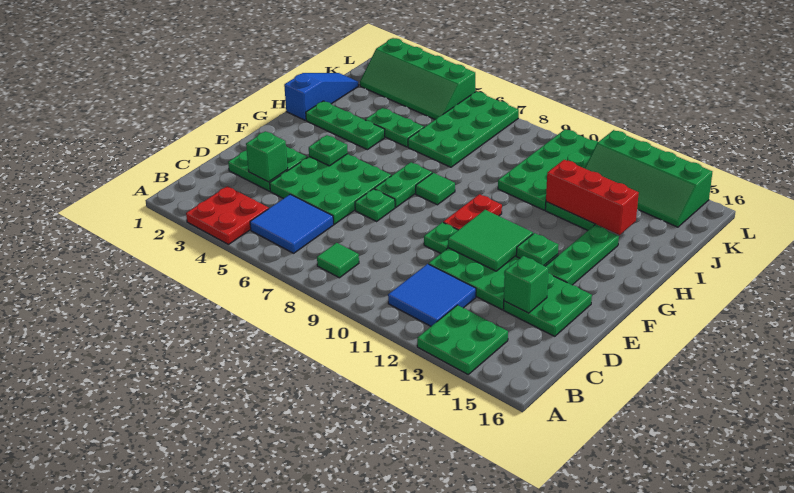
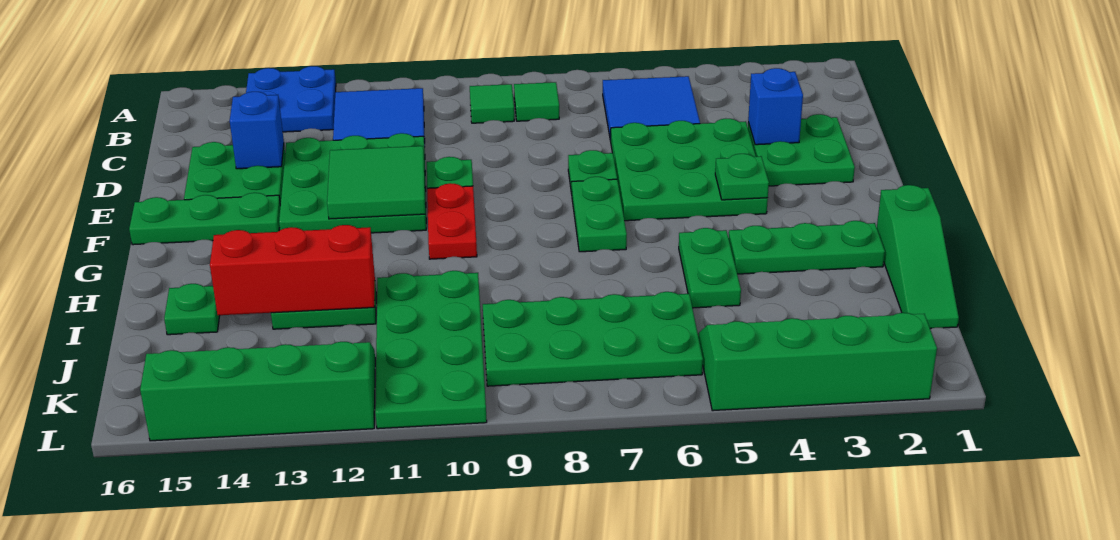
red 2x2 plate [186,186,269,244] -> none
green 2x2 plate [417,305,508,374] -> blue 2x2 plate [246,66,336,132]
green 1x1 brick [246,131,288,182] -> blue 1x1 brick [748,68,803,145]
green 1x1 brick [504,256,548,313] -> blue 1x1 brick [230,92,284,169]
green 1x1 plate [516,233,558,265] -> green 1x1 plate moved to [164,284,220,335]
green 1x3 plate [546,225,619,285] -> green 1x3 plate turned to [129,193,280,245]
green 1x1 tile [416,173,455,205] -> green 1x1 tile moved to [470,84,514,123]
blue 1x3 slope [284,73,358,120] -> green 1x3 slope [877,185,959,329]
green 1x2 plate [365,108,424,147] -> green 1x2 plate turned to [679,228,741,308]
green 2x4 plate [408,91,519,167] -> green 2x4 plate turned to [483,292,703,386]

